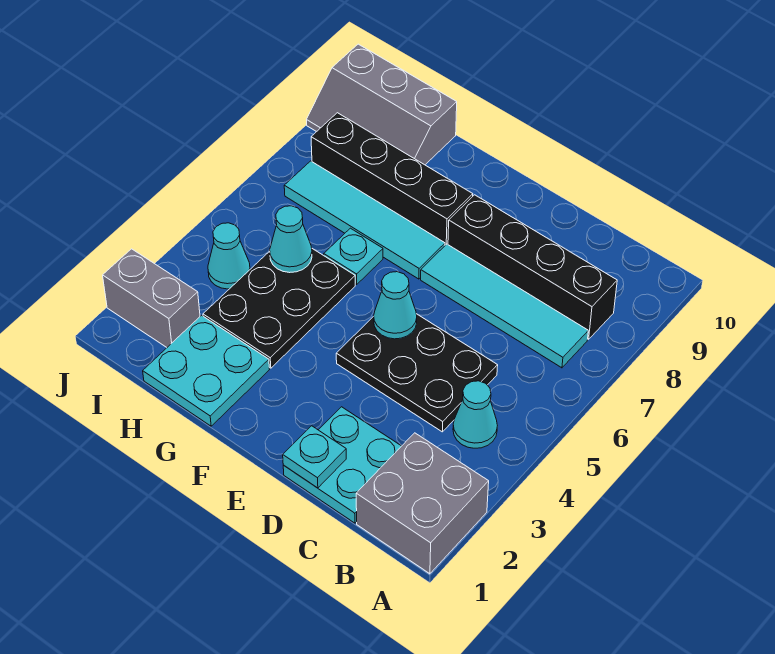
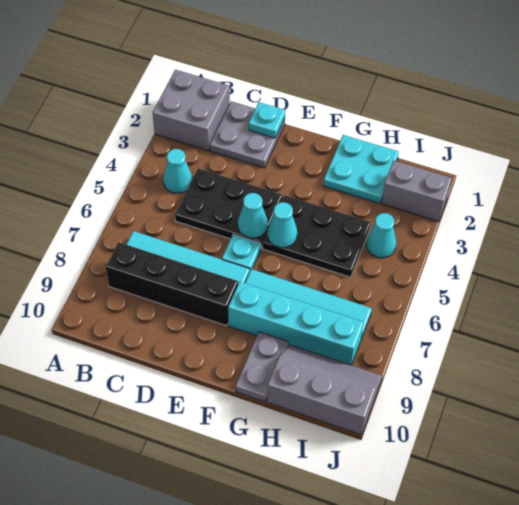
cyan 2x2 plate [283,407,401,523] -> grey 2x2 plate [210,101,285,168]
black 1x4 brick [311,113,473,245] -> cyan 1x4 brick [228,282,364,365]
black 2x3 plate [203,249,355,368] -> black 2x3 plate turned to [263,195,371,277]
cyan 1x1 plate [324,228,383,284] -> cyan 1x1 plate moved to [222,235,261,270]
none -> grey 1x2 plate [235,332,288,402]
cyan 1x1 cone [270,206,312,273] -> cyan 1x1 cone moved to [267,202,297,248]

